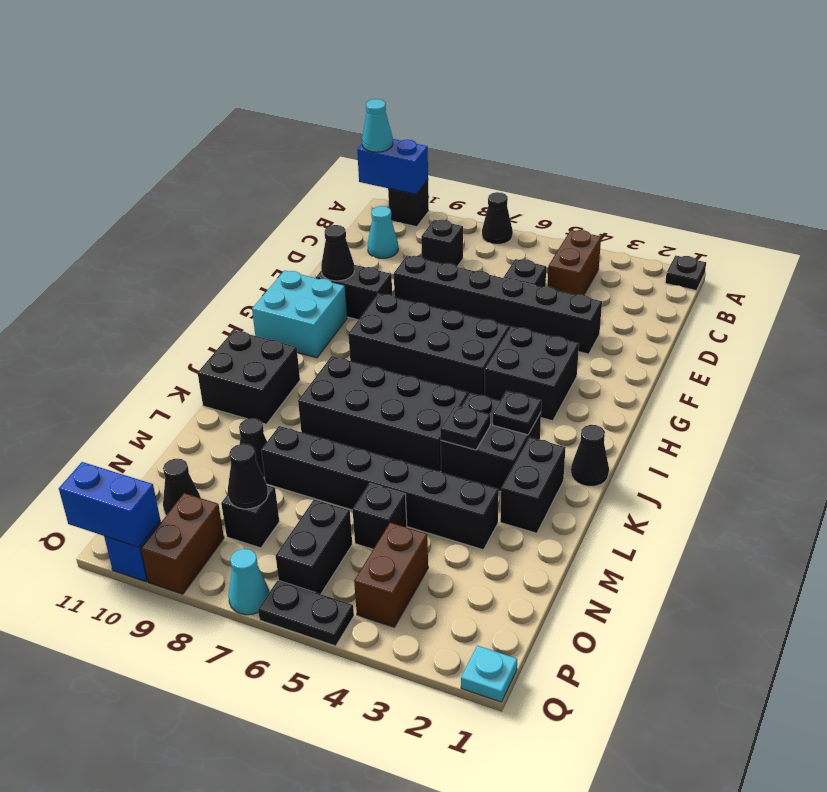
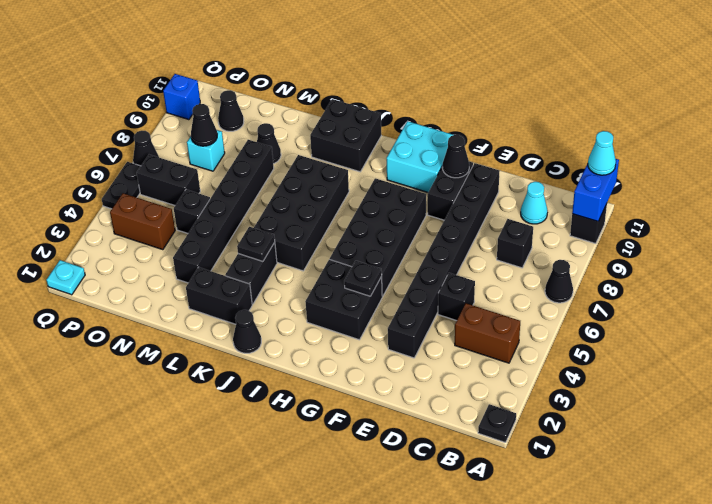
black 1x6 brick [394,255,602,354] -> black 1x8 brick [388,163,500,358]
black 2x2 brick [441,393,541,492] -> black 1x2 brick [225,242,277,304]
black 1x1 plate [493,391,542,435] -> black 1x1 plate moved to [344,261,382,296]
black 1x1 brick [221,485,279,548] -> cyan 1x1 brick [187,130,225,171]
brown 1x2 brick [141,493,224,594] -> none
cyan 1x1 cone [228,549,269,615] -> black 1x1 cone [133,131,159,166]
blue 1x2 brick [59,462,160,547] -> none

